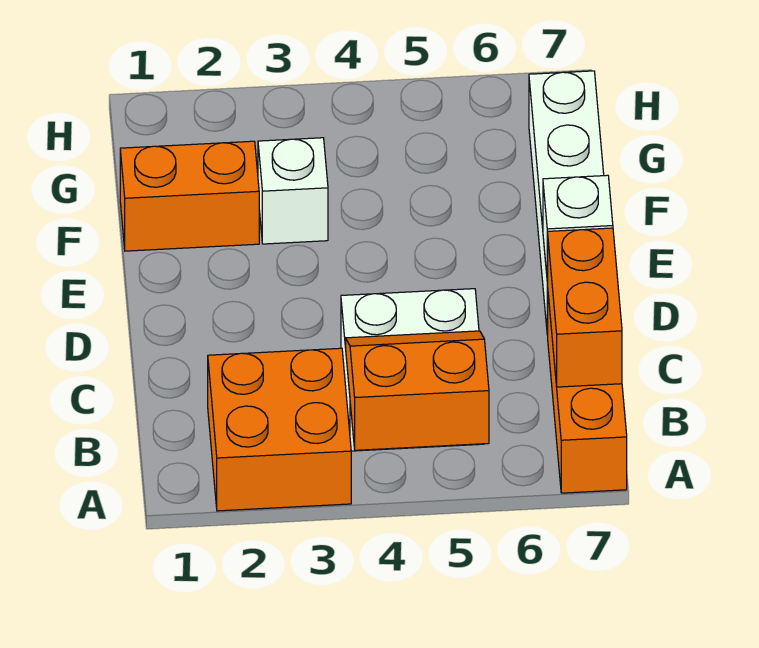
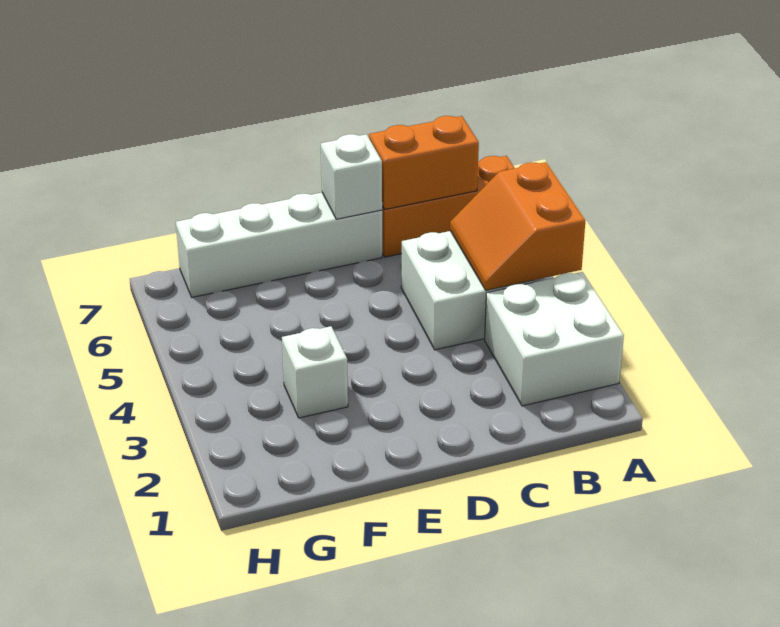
orange 2x2 brick [208,348,351,511] -> white 2x2 brick [485,272,624,406]
orange 1x2 brick [120,141,259,251] -> none

